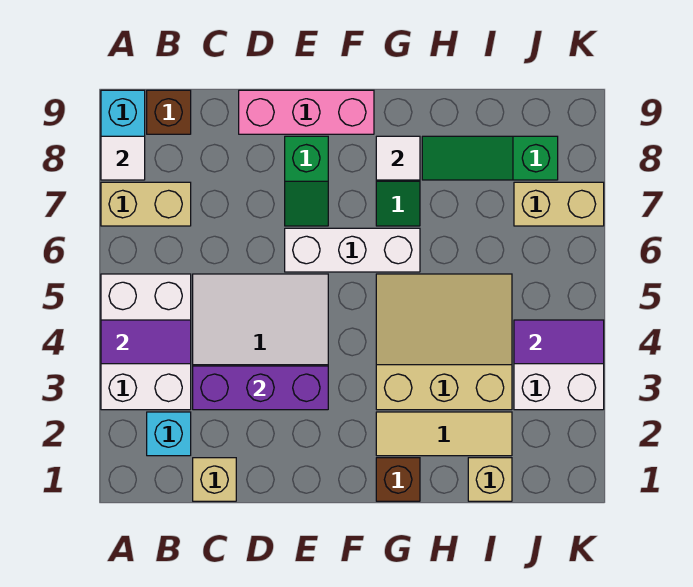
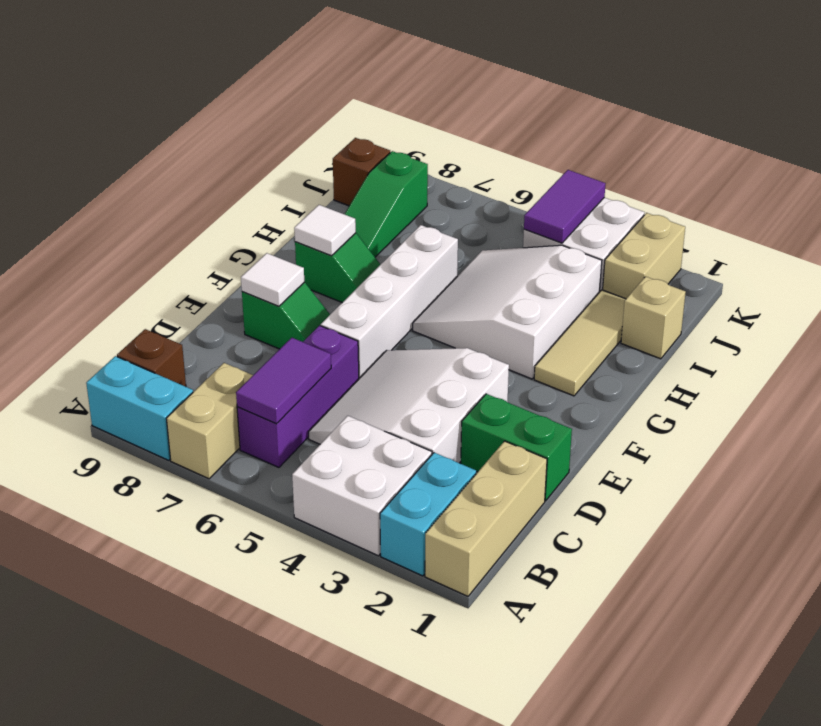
white 2x3 brick [101,274,191,410] -> white 2x2 brick [292,416,432,556]
purple 1x2 tile [101,320,191,364] -> purple 1x2 tile moved to [236,338,331,424]
white 1x1 tile [101,136,145,180] -> white 1x1 tile moved to [241,253,304,306]
cyan 1x1 brick [147,412,191,456] -> cyan 1x2 brick [380,453,476,576]
tan 1x1 brick [193,458,236,501] -> tan 1x3 brick [425,441,547,596]
purple 1x3 brick [193,366,328,410] -> purple 1x3 brick moved to [237,325,359,467]
none -> green 1x2 brick [461,394,572,501]
pink 1x3 brick [239,90,374,134] -> none
white 1x3 brick [285,228,420,272] -> white 1x4 brick [321,225,458,378]
brown 1x1 brick [376,458,420,501] -> brown 1x1 brick moved to [333,138,390,206]
tan 3x3 slope [376,274,512,410] -> white 3x3 slope [413,245,602,379]
tan 1x2 brick [514,182,604,226] -> tan 1x2 brick moved to [603,213,685,299]

